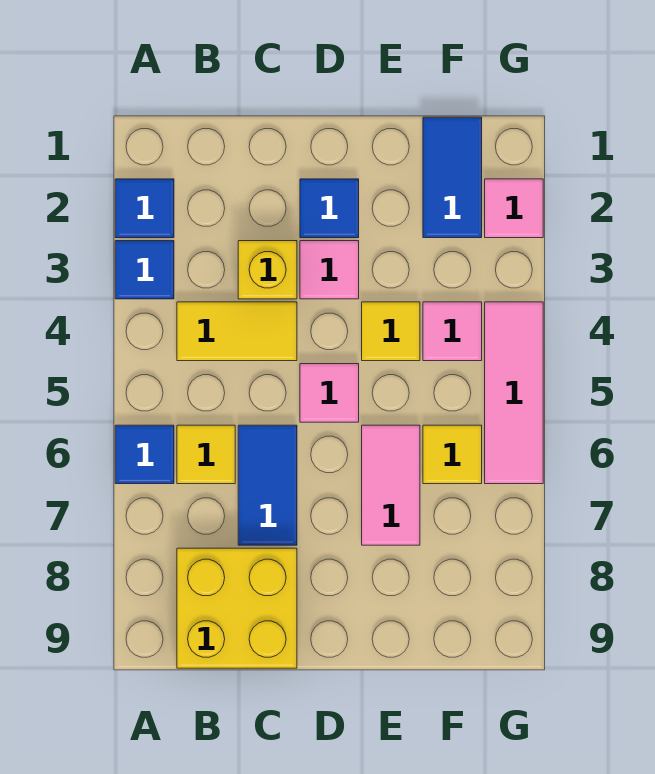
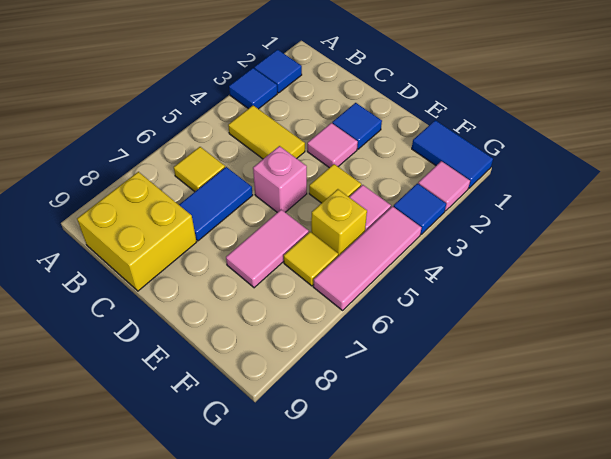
blue 1x1 tile [115,425,174,484] -> blue 1x1 tile moved to [393,183,446,234]
yellow 1x1 brick [238,241,297,299] -> yellow 1x1 brick moved to [311,189,367,256]
pink 1x1 tile [300,364,359,422] -> pink 1x1 brick [253,146,307,212]
blue 1x2 tile [423,117,482,238] -> blue 1x2 tile turned to [412,120,493,188]

